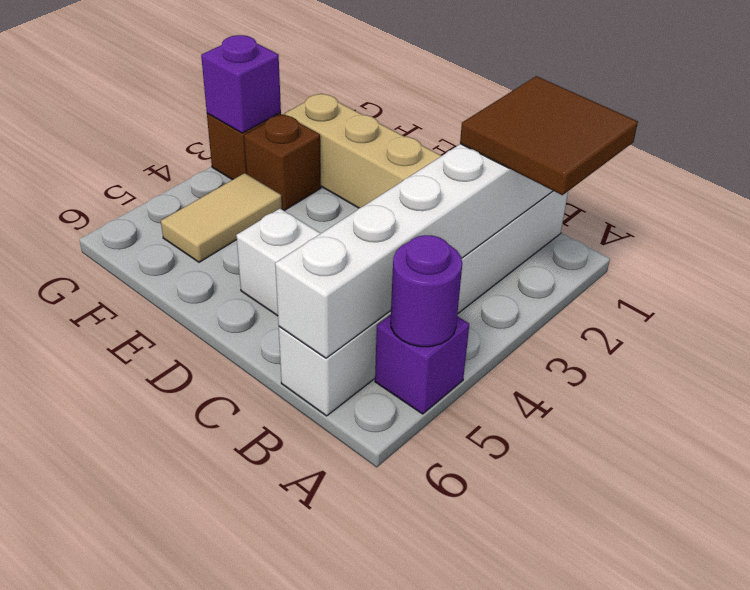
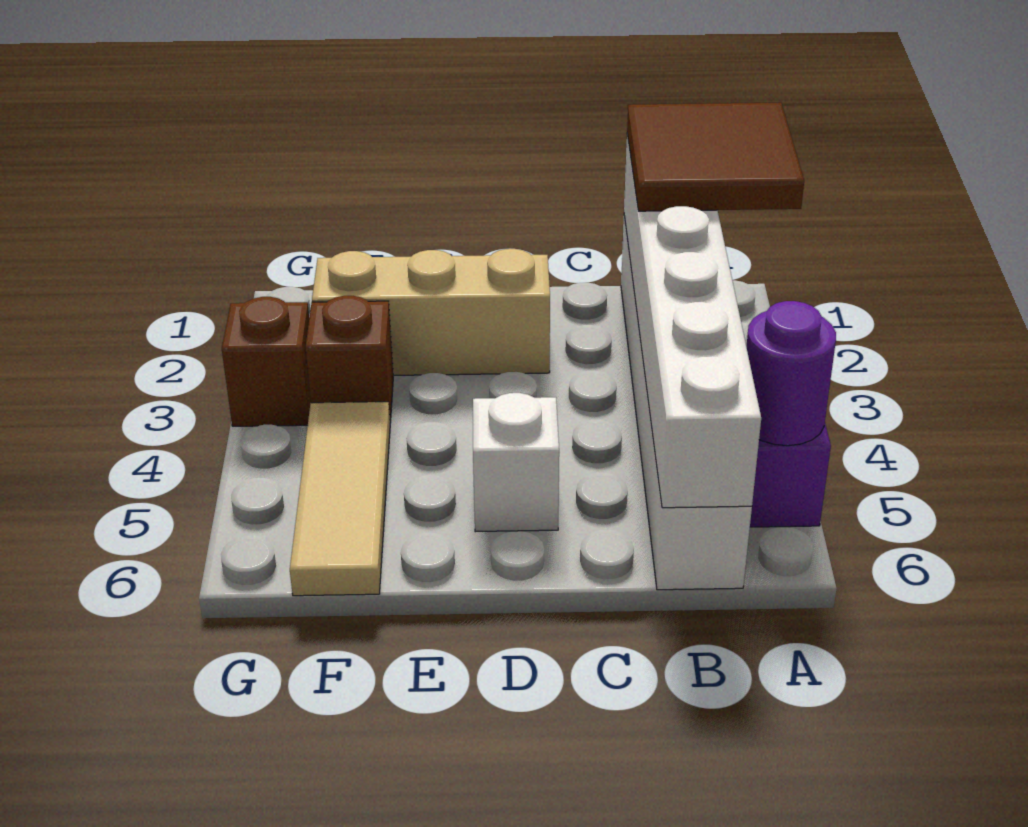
tan 1x2 tile [161,173,282,262] -> tan 1x3 tile [290,402,390,596]
purple 1x1 brick [201,35,281,133] -> none

